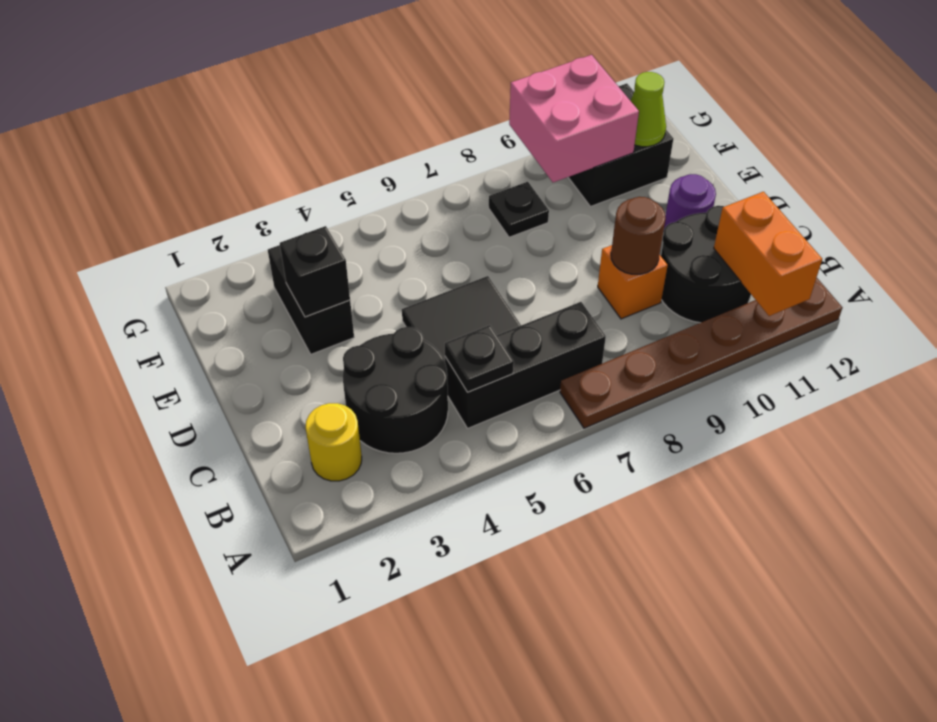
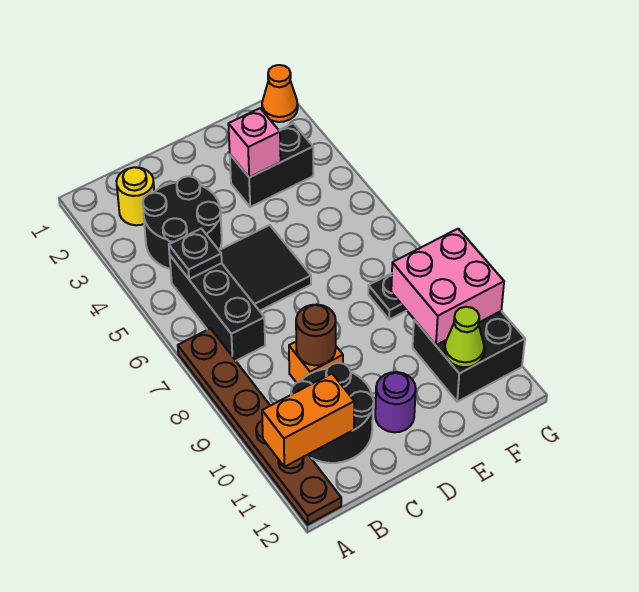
black 1x1 brick [280,226,350,317] -> pink 1x1 brick [228,108,281,177]
none -> orange 1x1 cone [262,65,298,122]

